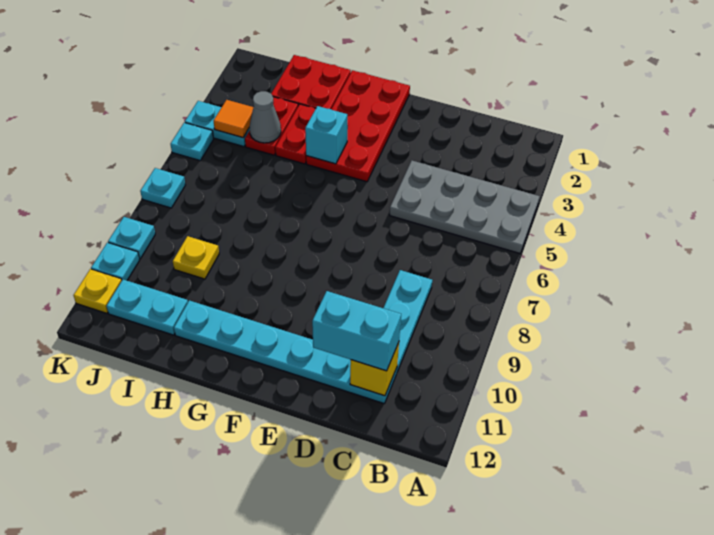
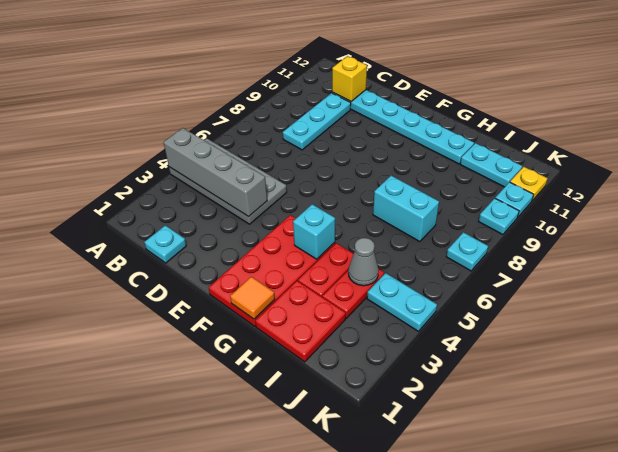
none -> grey 1x4 brick [164,128,267,217]
cyan 1x2 brick [312,291,401,371] -> cyan 1x2 brick moved to [373,176,439,242]
yellow 1x1 plate [173,236,219,279] -> none
orange 1x1 tile [214,100,253,138] -> orange 1x1 tile moved to [230,277,275,319]
cyan 1x1 plate [171,123,213,161] -> cyan 1x1 plate moved to [144,225,186,263]

